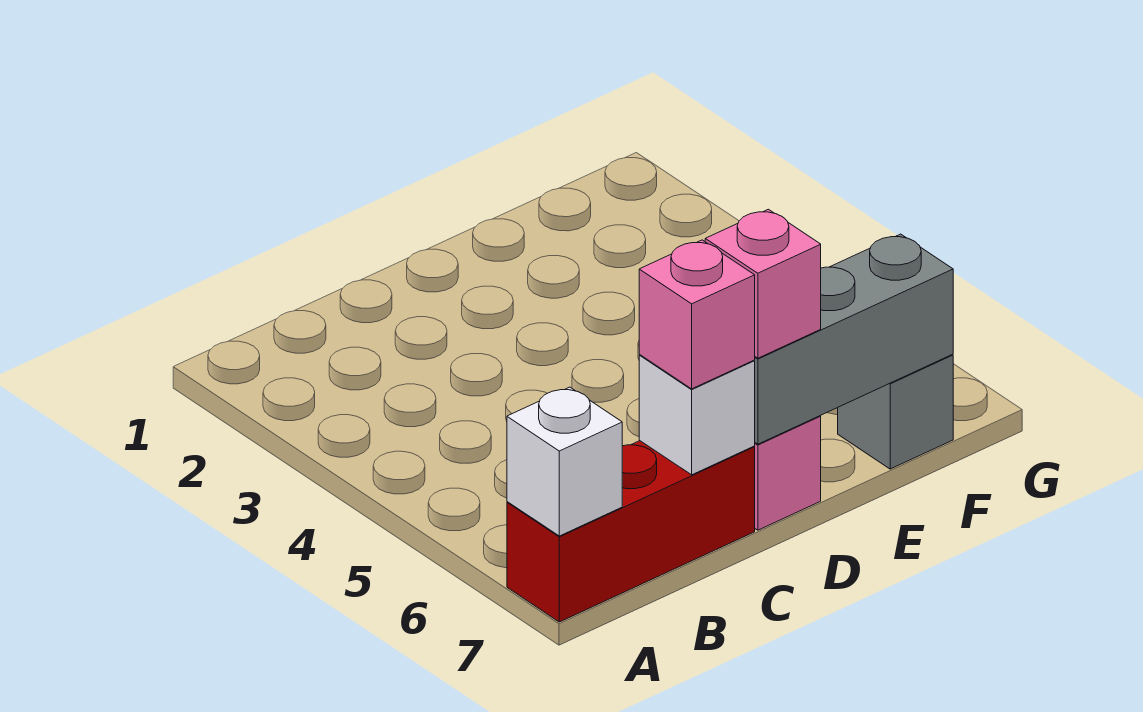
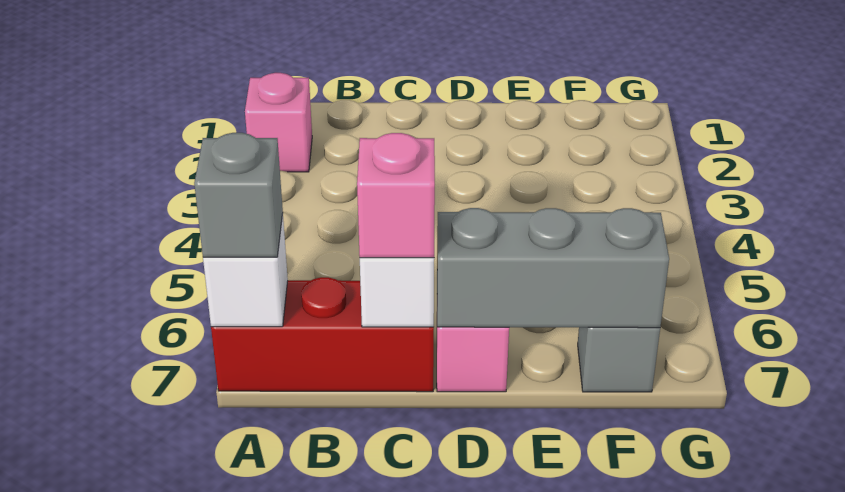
none -> grey 1x1 brick [194,133,283,257]
pink 1x1 brick [705,209,821,358] -> pink 1x1 brick moved to [245,73,312,172]

